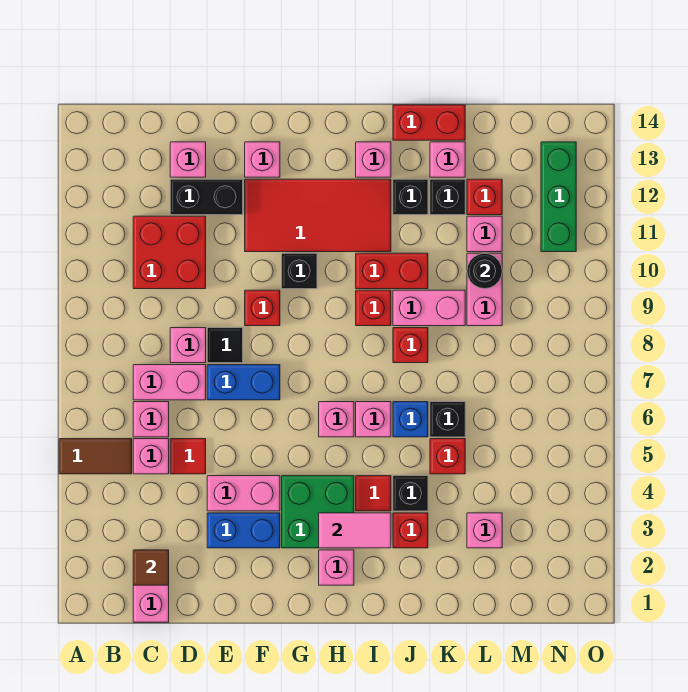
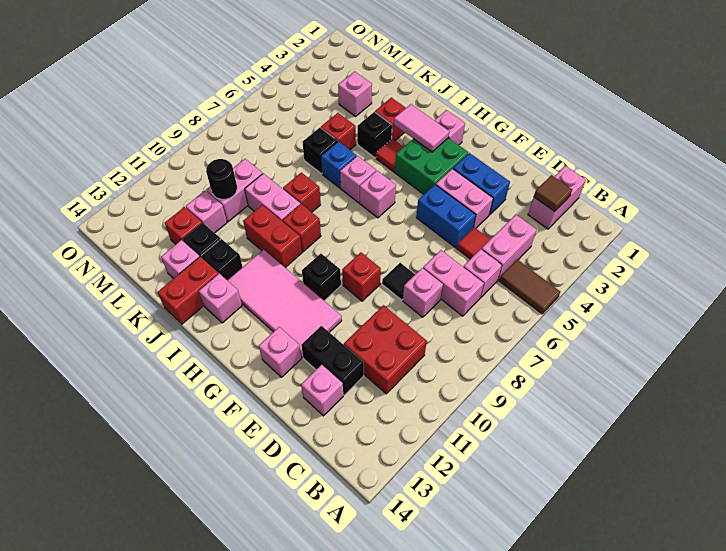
pink 1x1 brick [133,439,169,474] -> pink 1x2 brick [482,215,537,280]
blue 1x2 brick [207,365,280,400] -> blue 1x2 brick moved to [416,185,476,248]
red 2x4 tile [245,179,391,252] -> pink 2x4 tile [227,250,342,358]
red 1x2 brick [393,105,465,140] -> red 1x2 brick turned to [157,257,219,324]
green 1x3 brick [541,142,576,252] -> none

